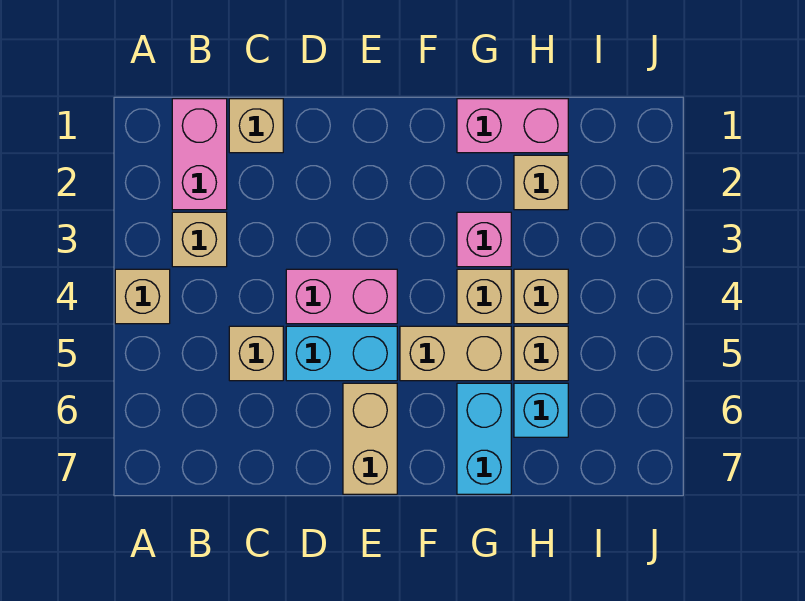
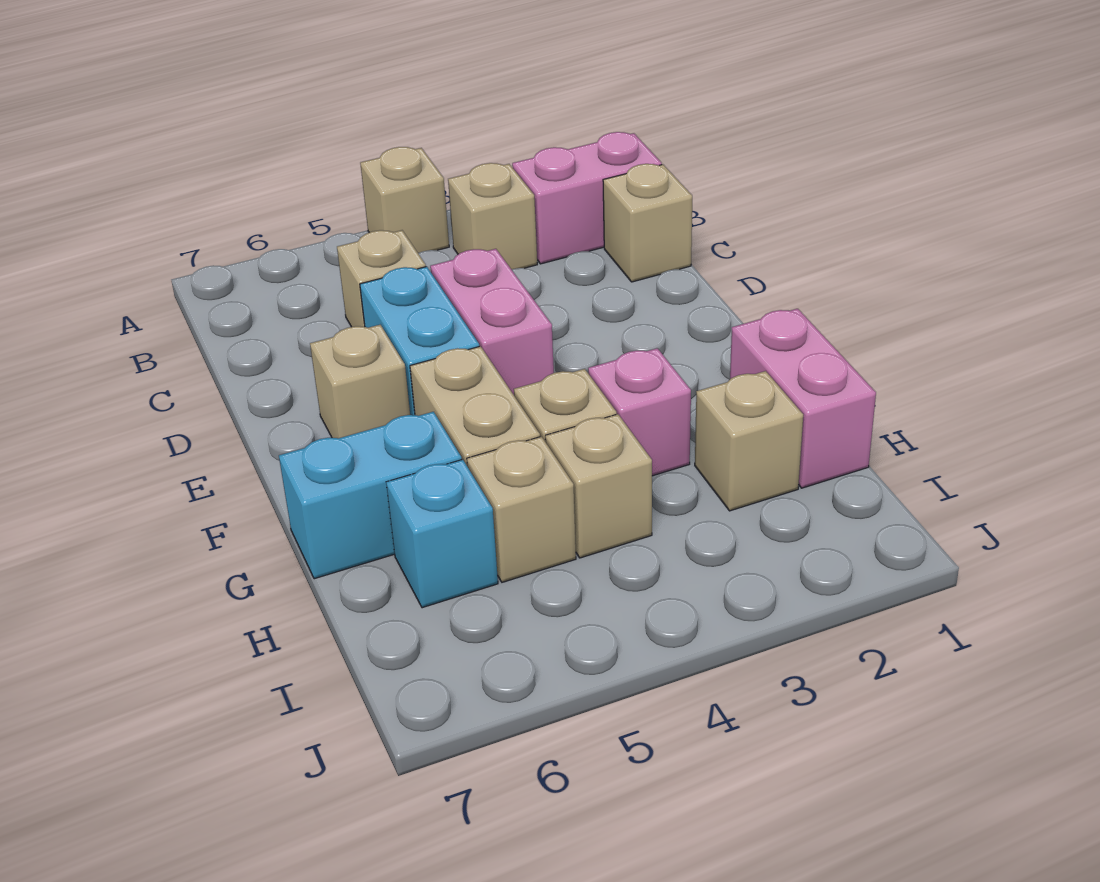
tan 1x2 brick [343,383,397,494] -> tan 1x1 brick [310,325,410,438]

